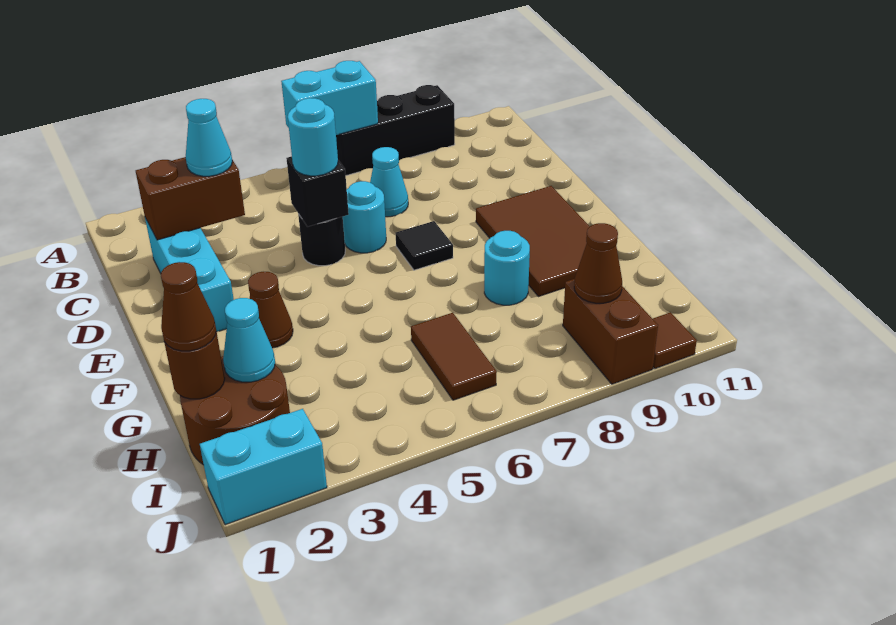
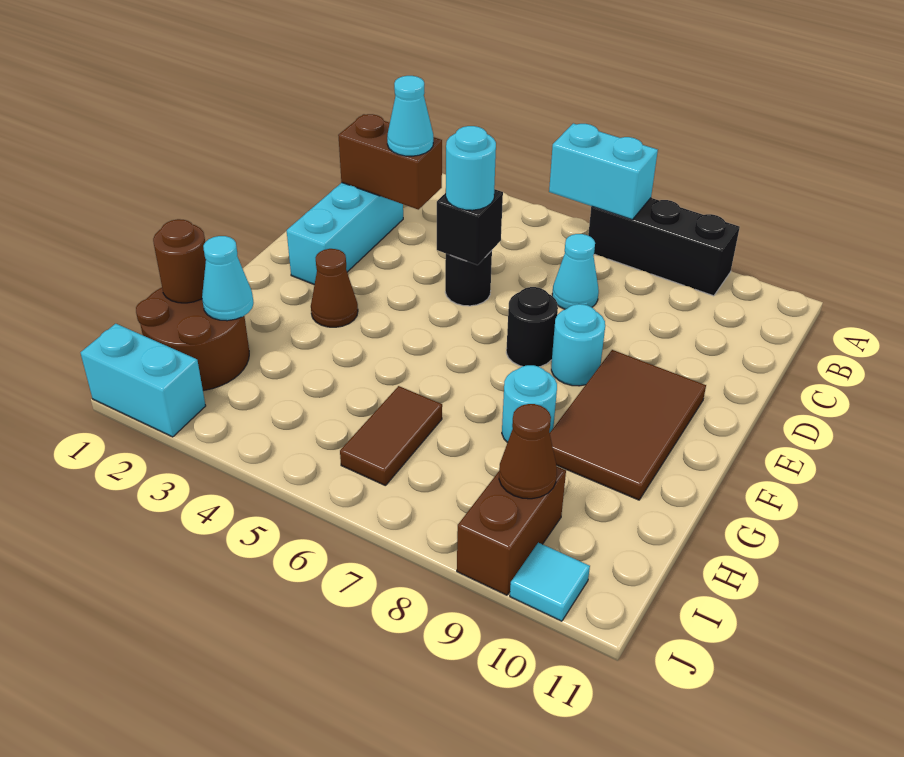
cyan 1x1 round brick [343,181,386,253] -> cyan 1x1 round brick moved to [551,304,605,386]
black 1x1 tile [395,221,453,270] -> black 1x1 round brick [506,287,558,367]
brown 1x1 cone [161,262,216,351] -> none
brown 1x1 tile [653,312,697,369] -> cyan 1x1 tile [510,543,590,621]

